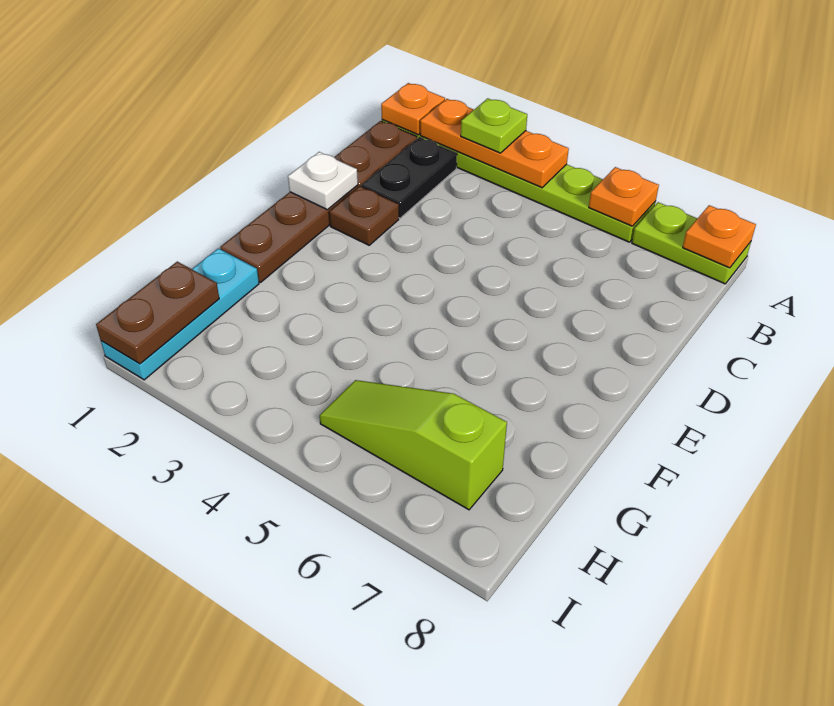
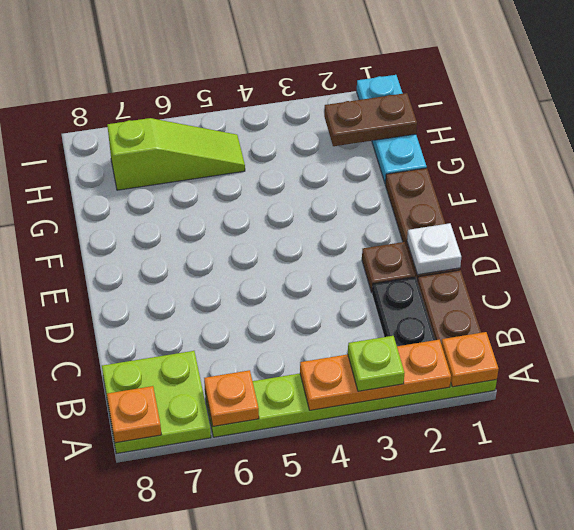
lime 1x2 plate [632,202,751,284] -> lime 2x2 plate [102,351,211,454]
brown 1x2 plate [96,262,219,364] -> brown 1x2 plate turned to [324,93,417,146]

